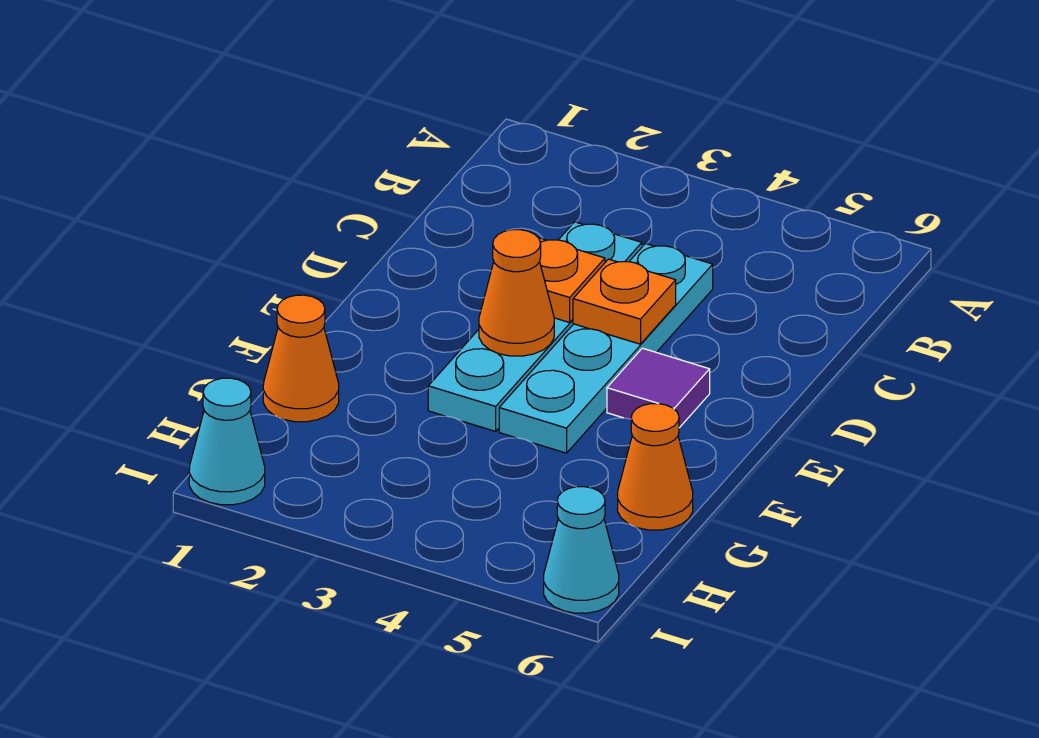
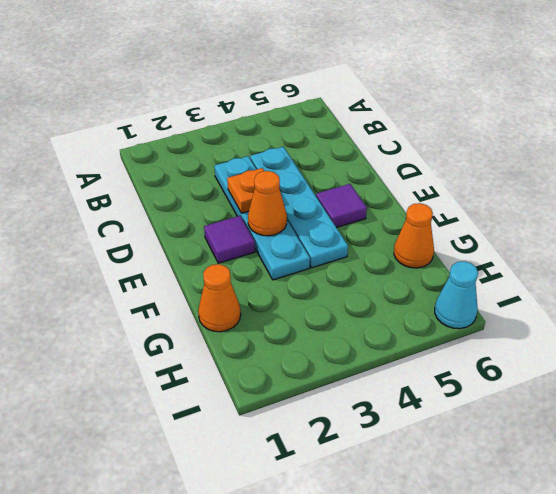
orange 1x1 plate [573,259,676,344] -> none
none -> purple 1x1 tile [204,216,255,263]
cyan 1x1 cone [189,378,265,505] -> none

